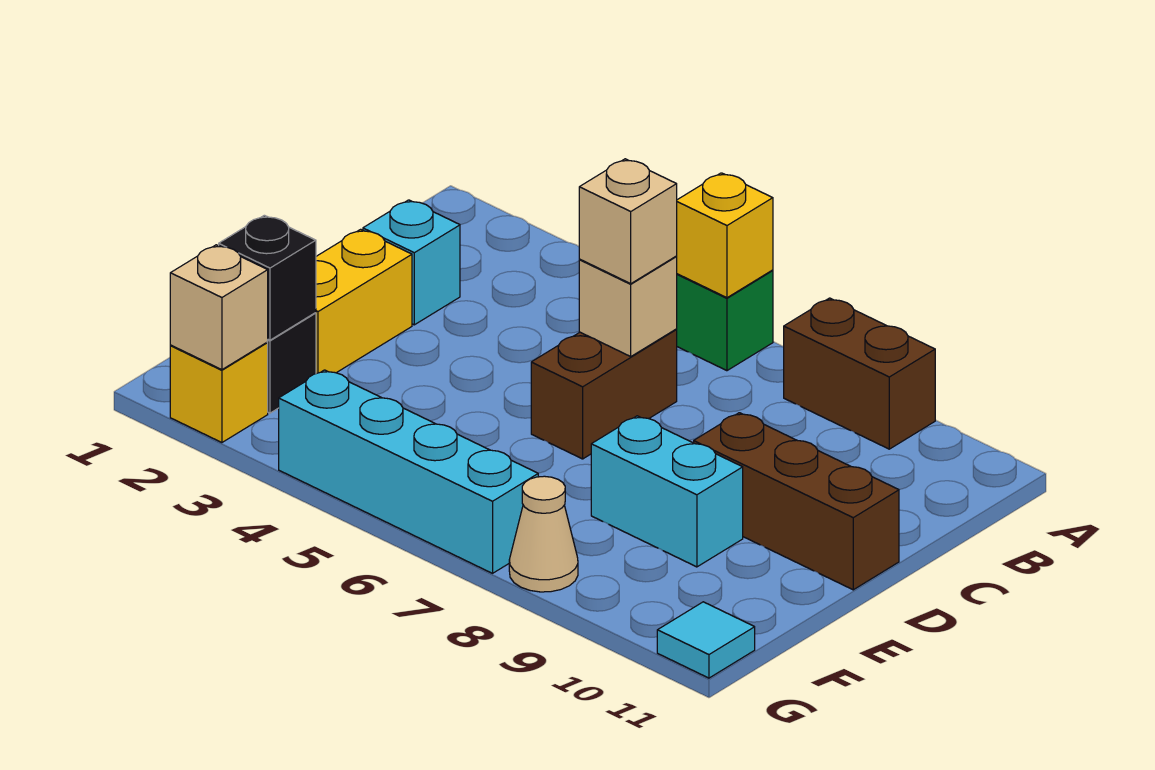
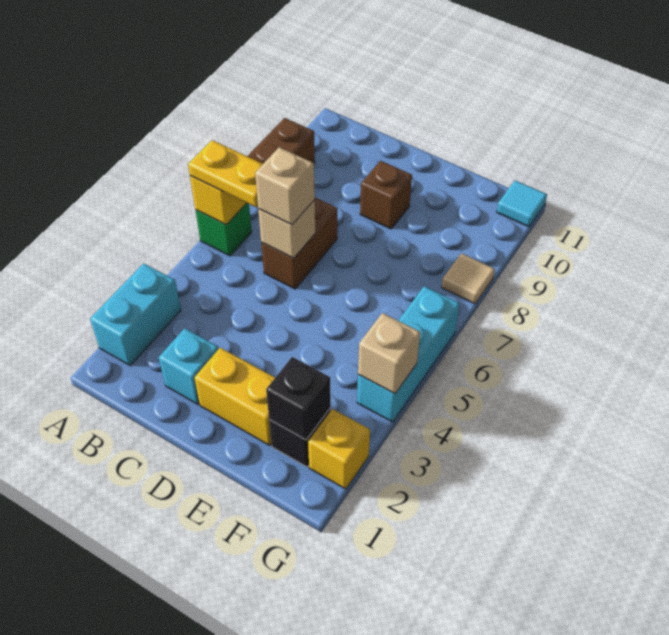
none -> yellow 1x2 plate [188,140,263,207]
brown 1x2 brick [531,329,677,459] -> brown 1x2 brick turned to [261,198,337,289]
brown 1x3 brick [694,413,899,590] -> brown 1x1 brick [360,161,412,229]
cyan 1x2 brick [591,416,743,567] -> cyan 1x2 brick moved to [90,263,181,366]
tan 1x1 brick [170,245,268,370] -> tan 1x1 brick moved to [358,313,420,394]
cyan 1x4 brick [279,370,538,573] -> cyan 1x3 brick [357,286,460,422]
tan 1x1 cone [509,476,578,592] -> tan 1x1 tile [442,253,495,304]

